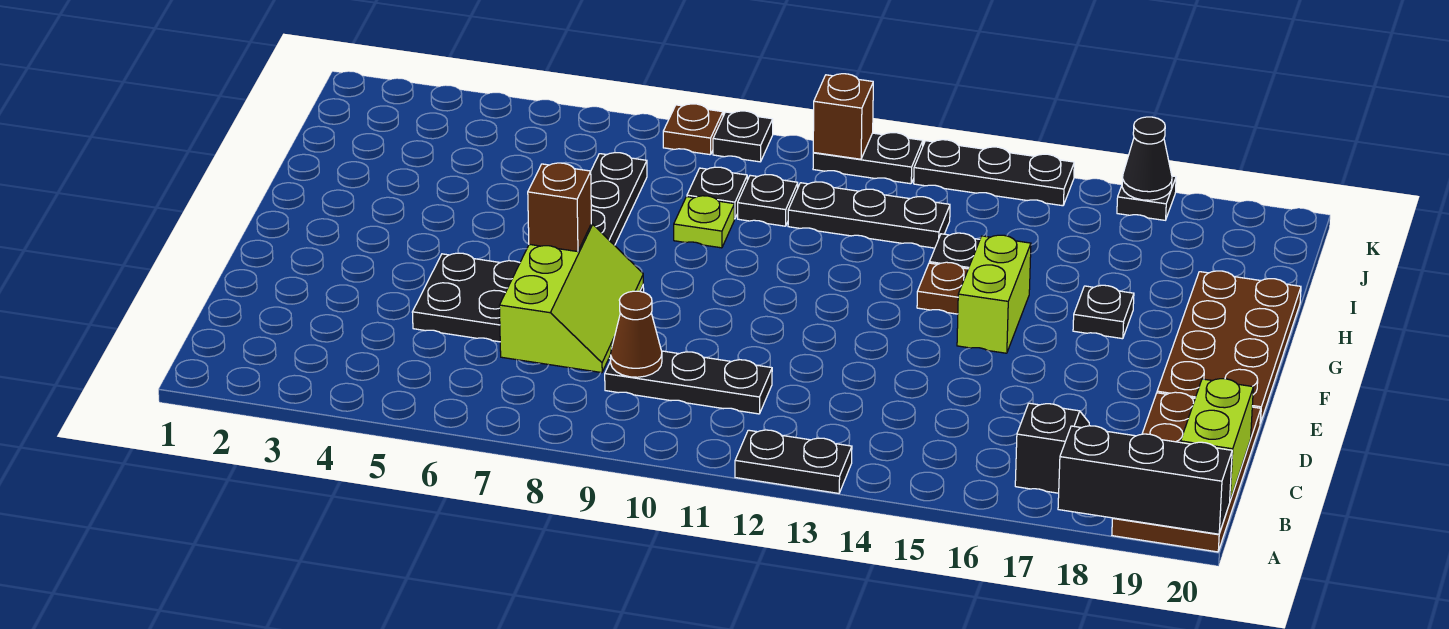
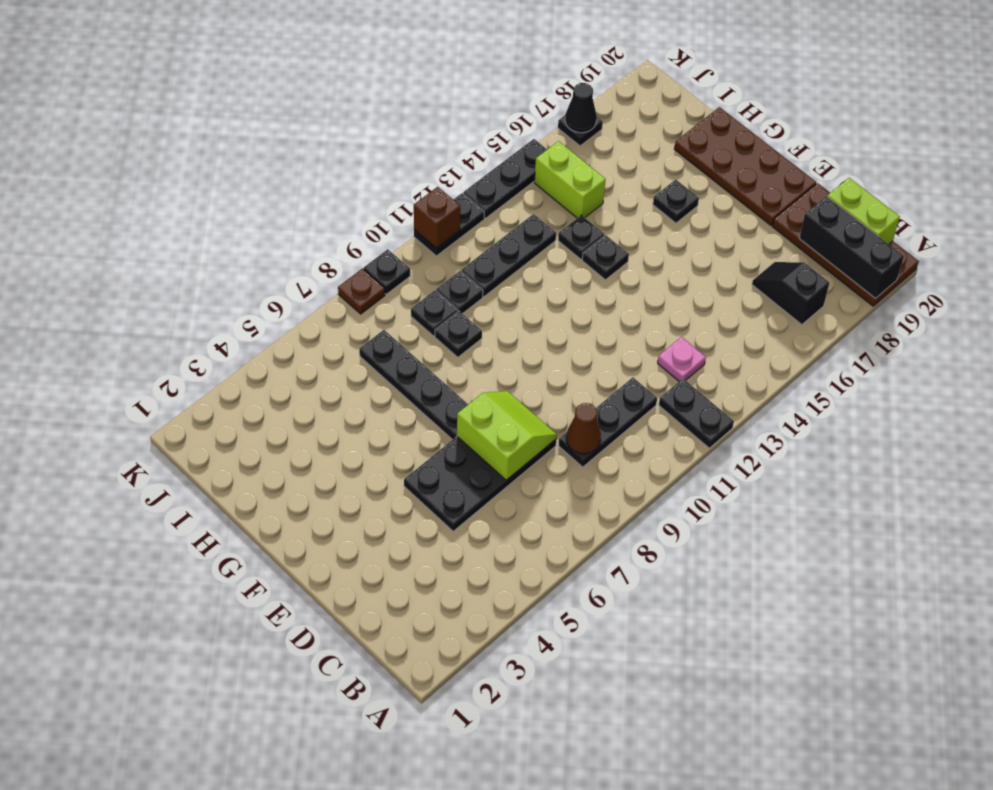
black 1x2 plate [735,430,852,493] -> black 1x2 plate turned to [659,379,734,448]
black 1x3 brick [1058,426,1232,534] -> black 1x3 brick turned to [799,196,904,299]
lime 2x3 slope [499,224,643,373] -> lime 2x2 slope [457,391,557,480]
none -> pink 1x1 plate [658,337,706,381]
brown 1x1 brick [528,163,591,252] -> none
lime 1x2 brick [957,235,1031,353] -> lime 1x2 brick moved to [534,141,606,218]
brown 1x1 plate [917,262,968,314] -> black 1x1 plate [582,235,629,280]
lime 1x1 plate [674,196,734,248] -> black 1x1 plate [435,311,482,357]

